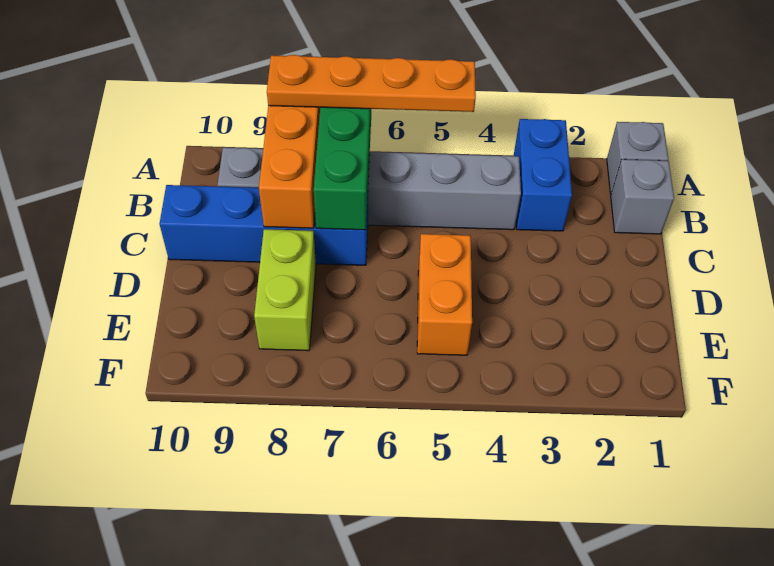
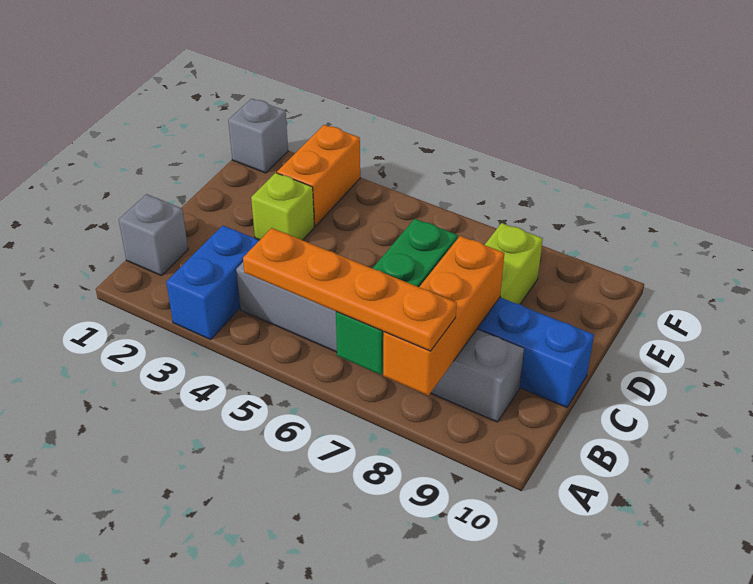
grey 1x1 brick [607,122,668,194] -> grey 1x1 brick moved to [228,99,288,173]
none -> lime 1x1 brick [251,173,314,240]
orange 1x2 brick [417,234,472,355] -> orange 1x2 brick moved to [277,125,360,226]

